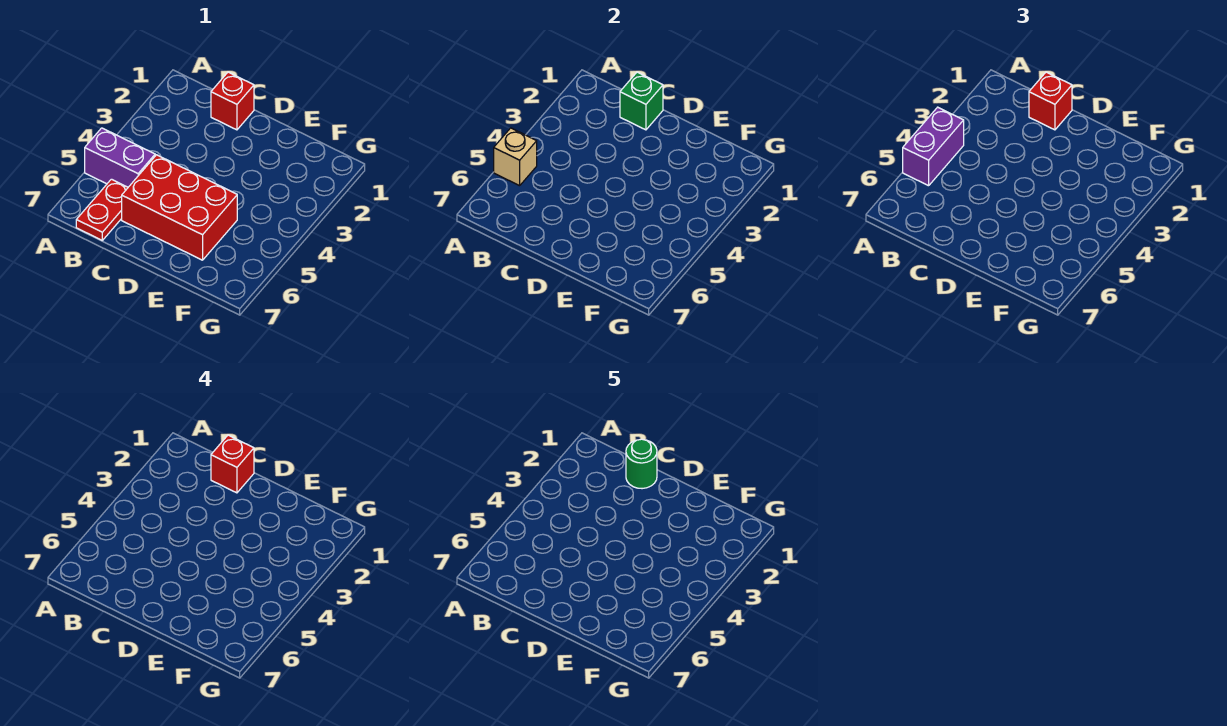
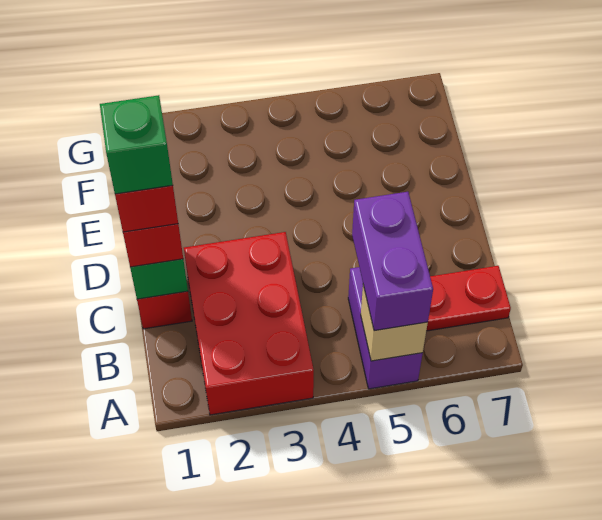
purple 1x2 brick [903,107,964,186] -> purple 1x2 brick turned to [352,192,433,331]
green 1x1 round brick [626,439,657,489] -> green 1x1 brick [100,95,173,194]
red 2x3 brick [122,155,237,260] -> red 2x3 brick moved to [184,232,314,415]

